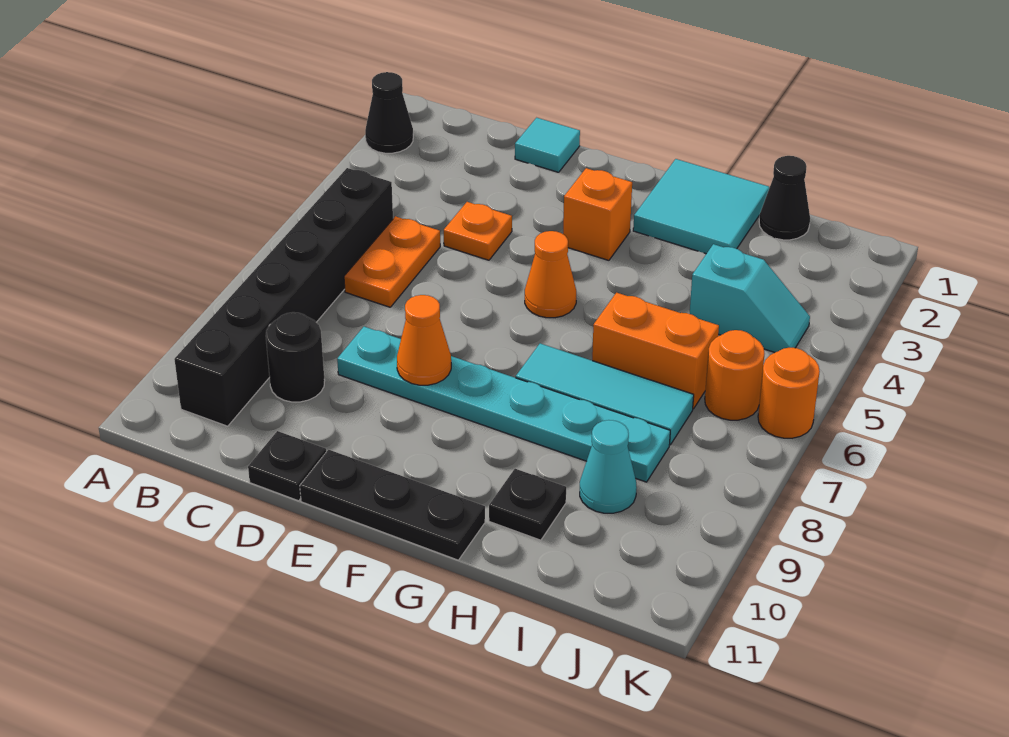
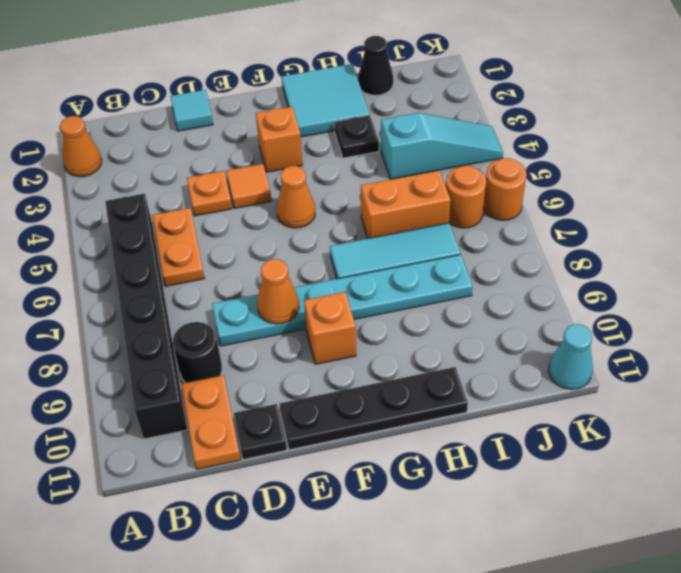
black 1x1 cone [365,72,413,153] -> orange 1x1 cone [60,116,102,177]
none -> orange 1x2 plate [181,375,241,469]
none -> orange 1x1 tile [226,164,272,209]
black 1x3 plate [300,450,485,560] -> black 1x4 plate [279,367,468,450]
none -> orange 1x1 brick [304,292,356,364]
black 1x1 plate [489,469,566,540] -> black 1x1 plate moved to [334,115,379,158]
cyan 1x2 slope [690,244,810,352] -> cyan 1x3 slope [381,113,503,179]
cyan 1x1 cone [580,420,637,513] -> cyan 1x1 cone moved to [549,324,593,389]

